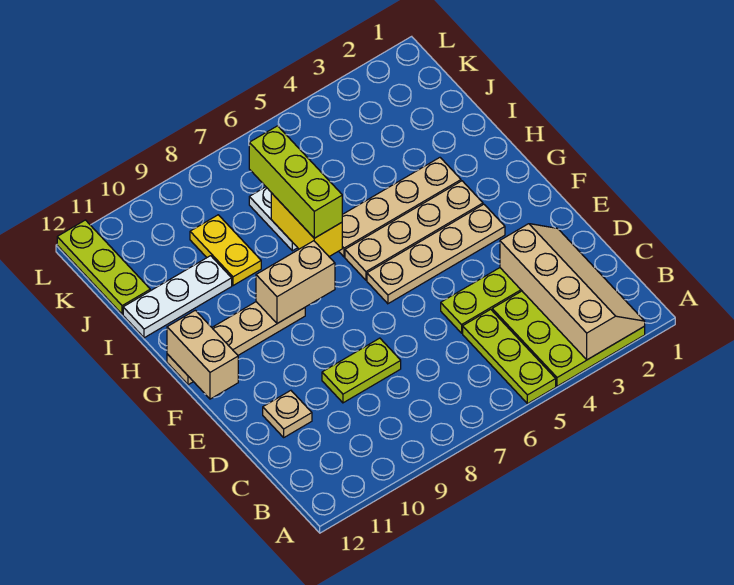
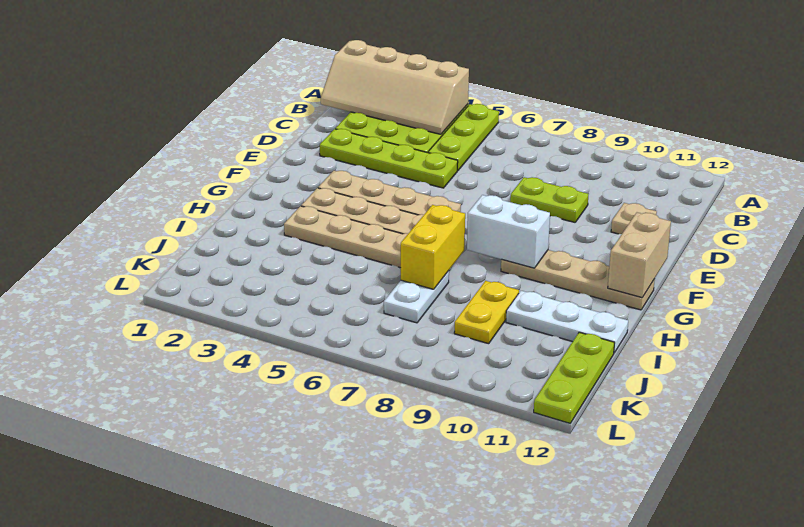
tan 2x4 slope [500,224,645,360] -> tan 2x4 slope turned to [321,40,469,134]
tan 1x2 brick [256,241,335,324] -> white 1x2 brick [467,195,550,268]
lime 1x3 brick [249,126,342,238] -> none

